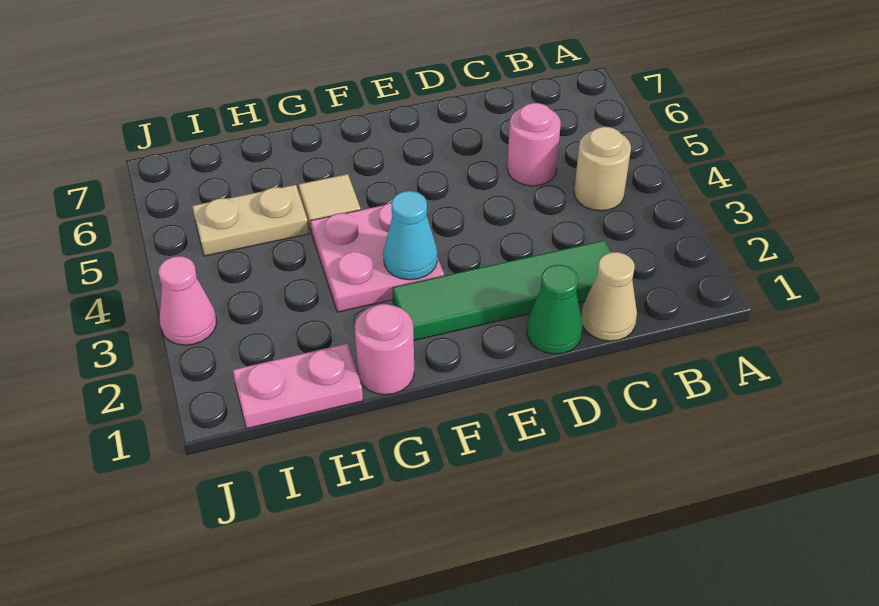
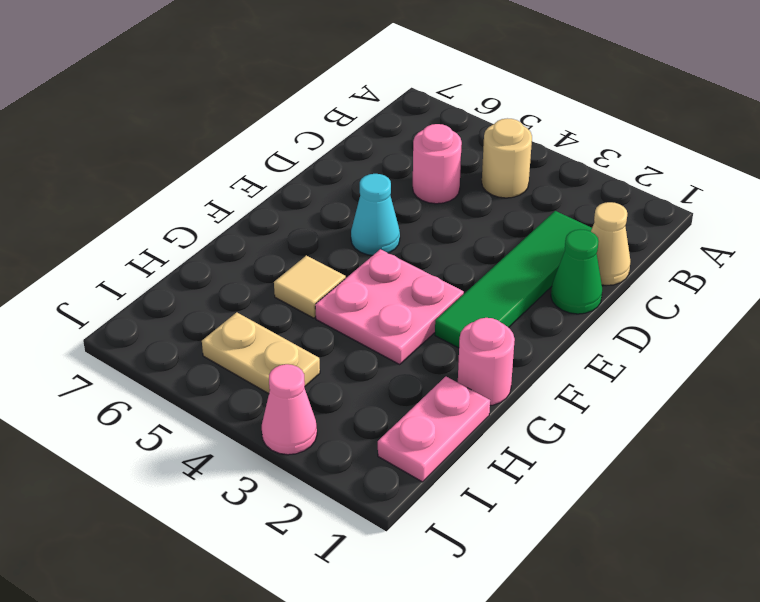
cyan 1x1 cone [383,191,437,280] -> cyan 1x1 cone moved to [351,174,400,255]
tan 1x2 plate [192,185,309,256] -> tan 1x2 plate turned to [202,312,320,394]

